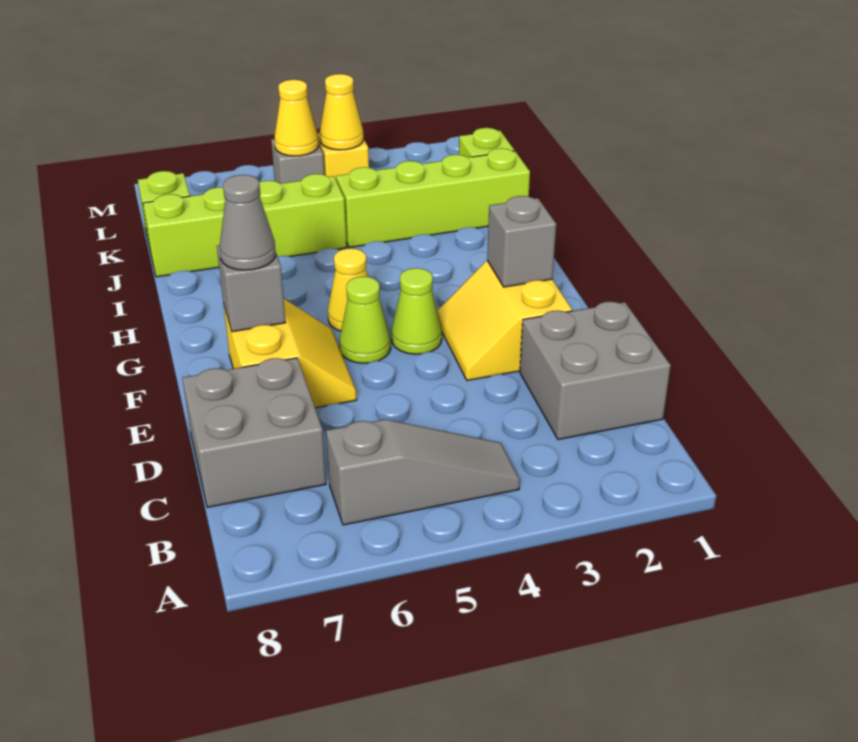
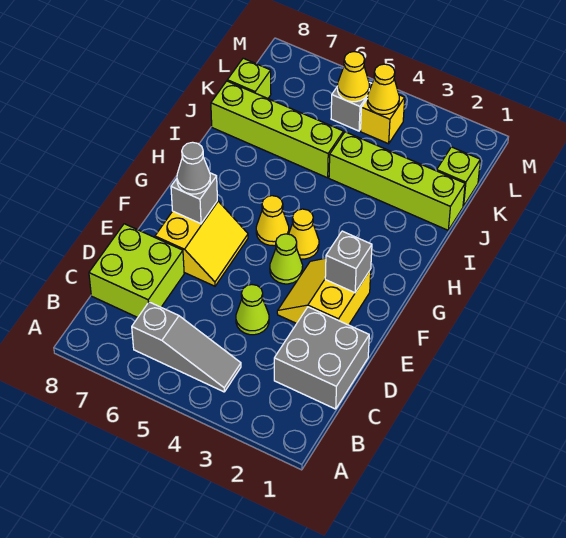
grey 2x2 brick [183,358,326,507] -> lime 2x2 brick [89,224,184,318]
lime 1x1 cone [339,277,391,363] -> lime 1x1 cone moved to [236,285,269,335]
none -> yellow 1x1 cone [289,209,319,259]

